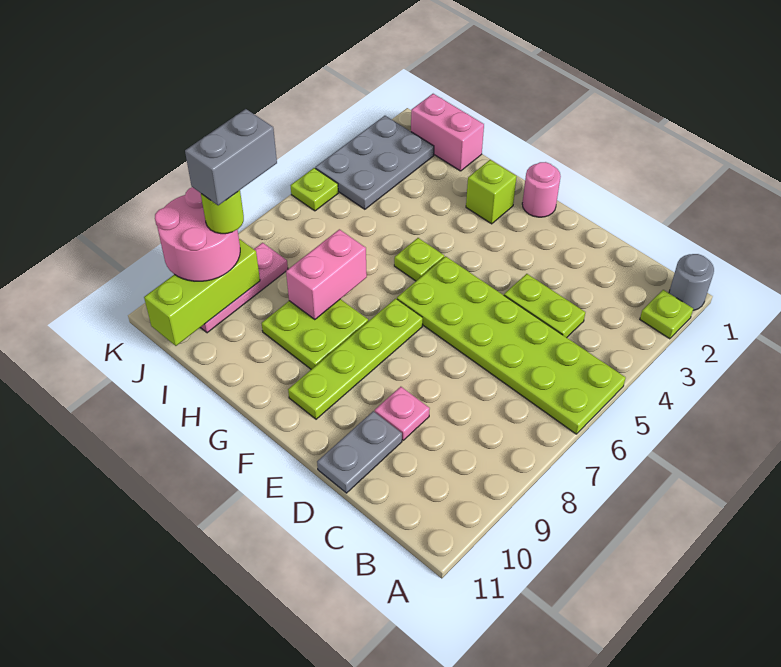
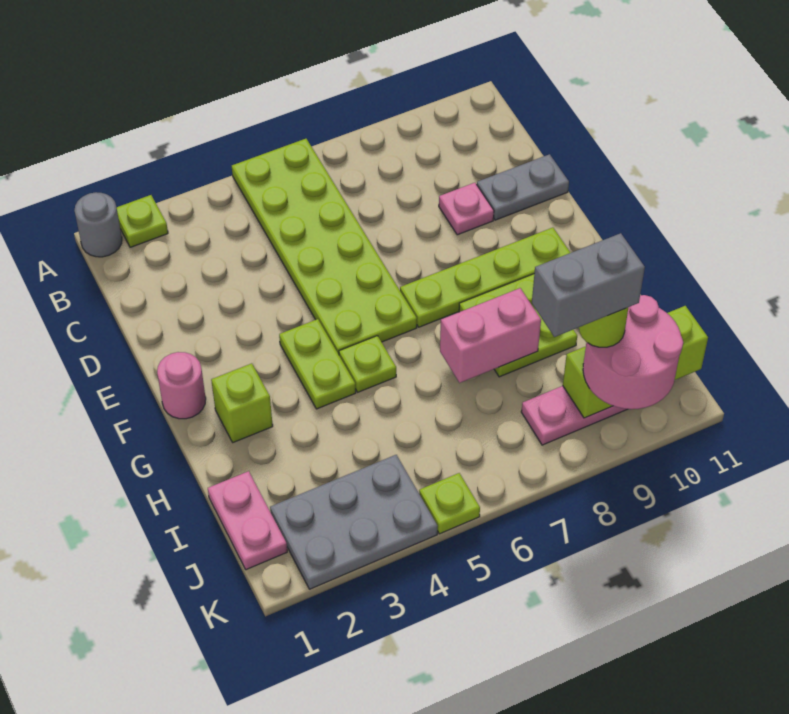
lime 1x2 plate [504,274,585,338] -> lime 1x2 plate moved to [279,319,356,409]
pink 1x2 brick [411,94,484,171] -> pink 1x2 plate [208,471,287,570]

